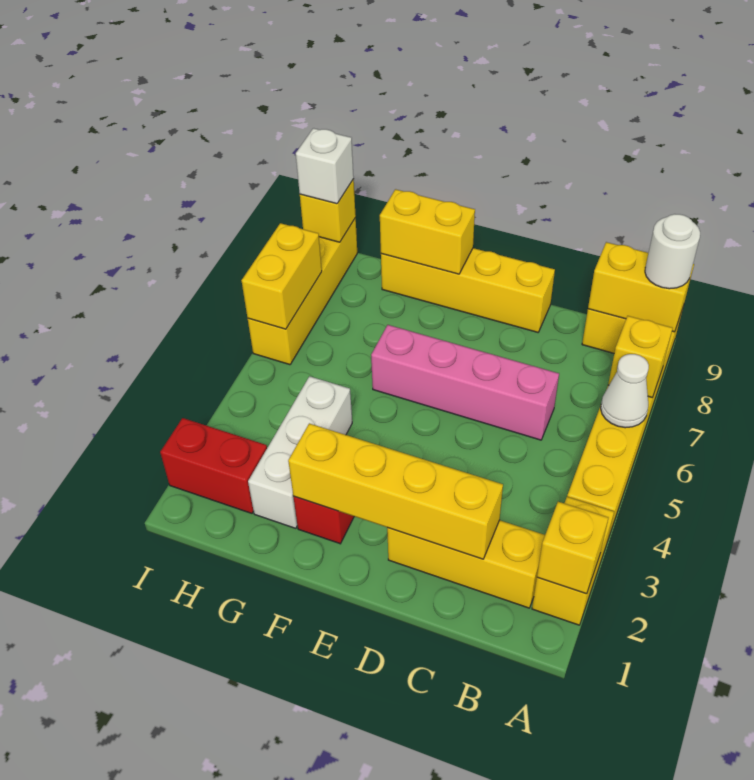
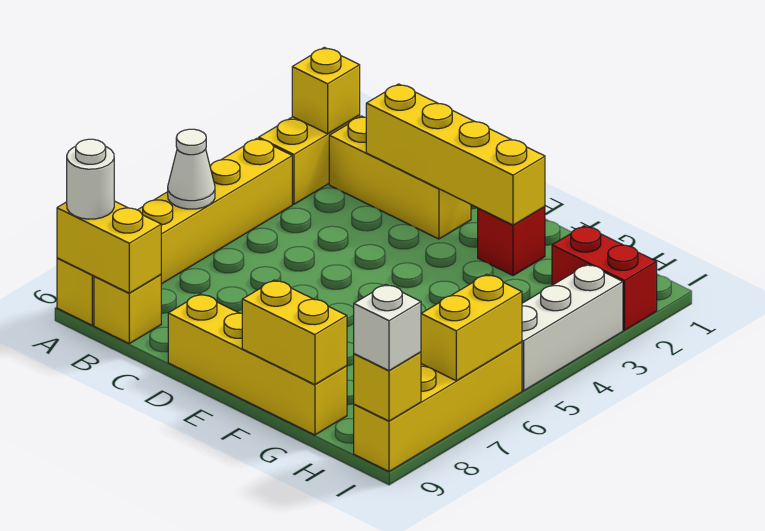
yellow 1x1 brick [608,316,673,398] -> none
pink 1x4 brick [371,325,559,440] -> none
white 1x3 brick [248,376,352,528] -> white 1x3 brick moved to [522,264,623,391]

